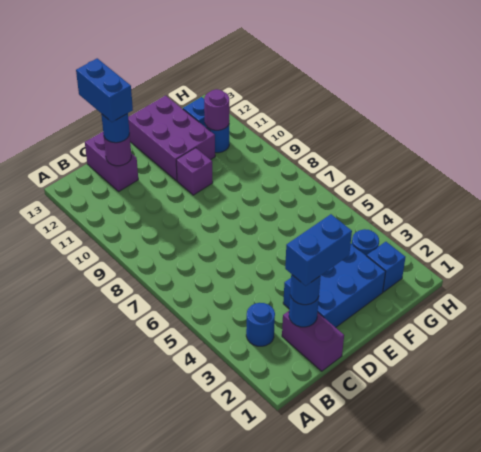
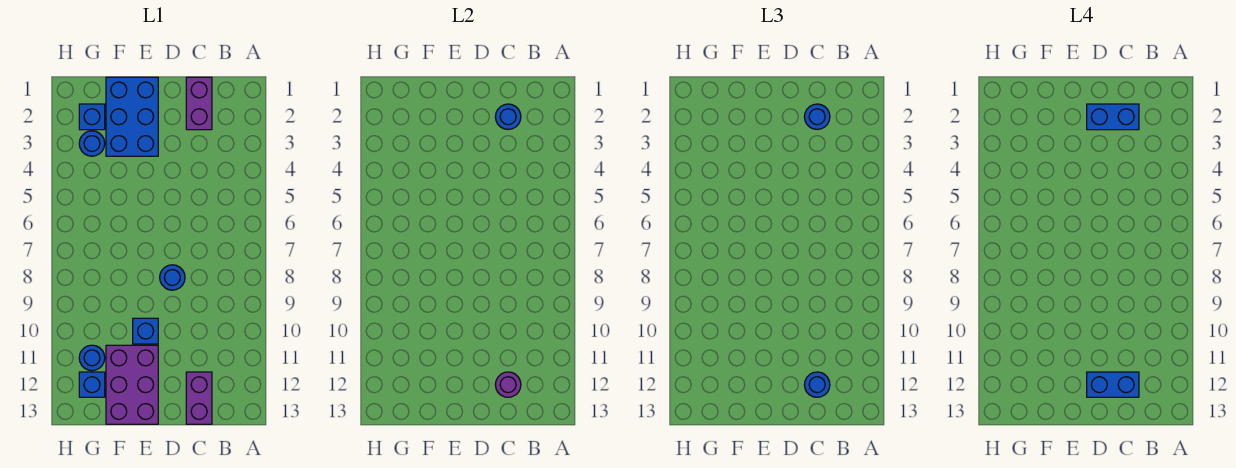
blue 1x1 round brick [246,303,275,346] -> blue 1x1 round brick moved to [160,265,185,290]
blue 1x2 brick [76,58,133,122] -> blue 1x2 brick turned to [1087,372,1139,397]
blue 2x3 brick [283,244,385,328] -> blue 2x3 brick turned to [106,77,158,156]
purple 1x1 brick [176,148,213,195] -> blue 1x1 brick [133,318,158,344]
purple 1x1 round brick [204,89,229,130] -> none

